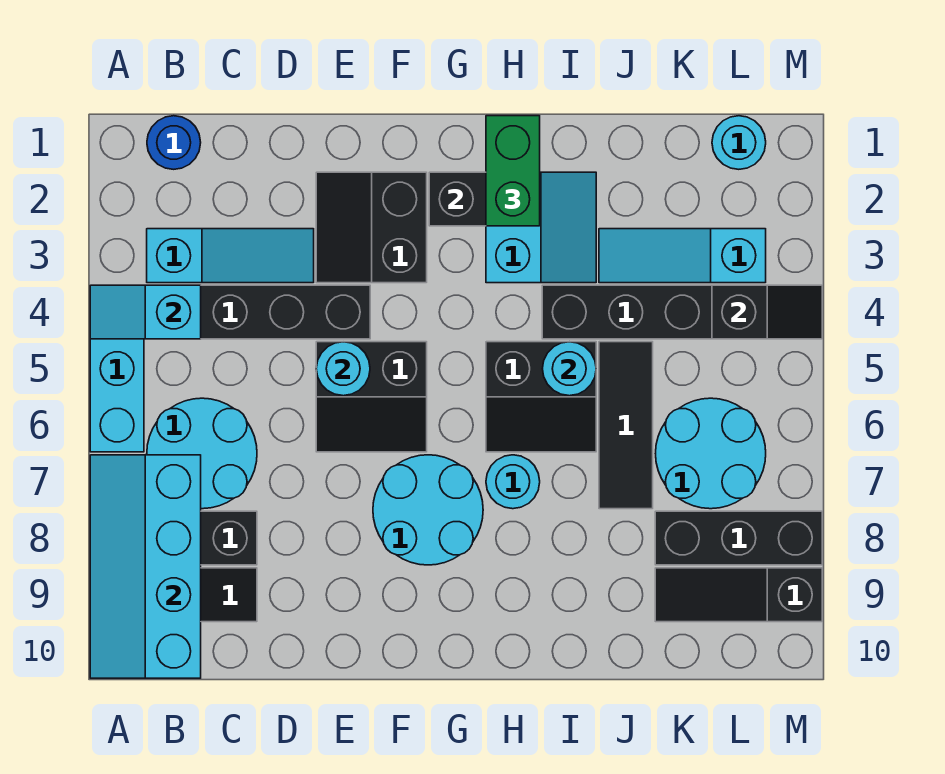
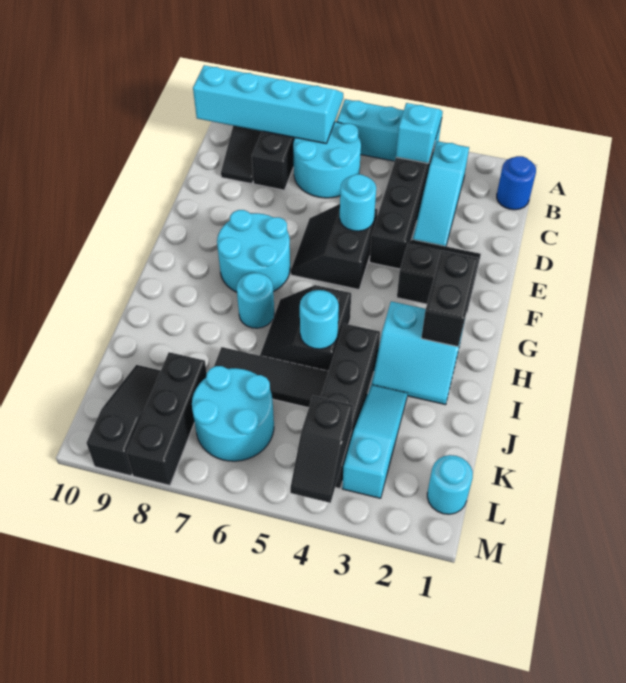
green 1x2 brick [486,116,540,226] -> none

